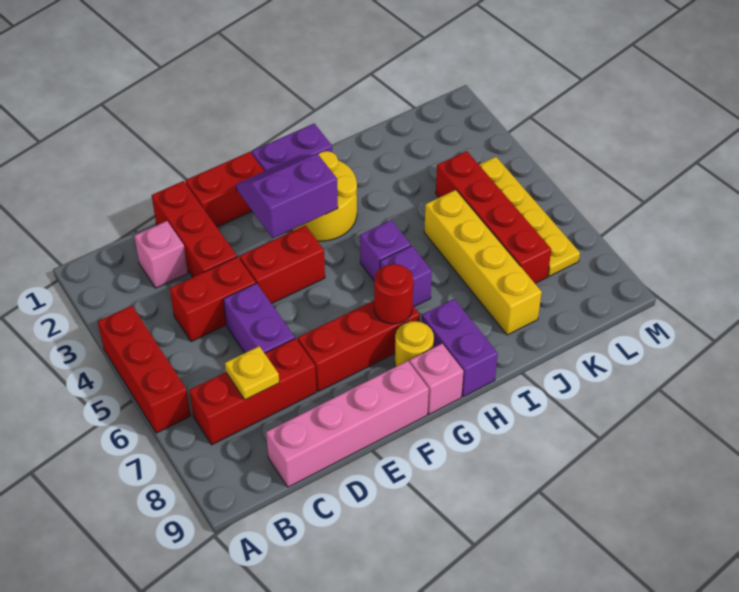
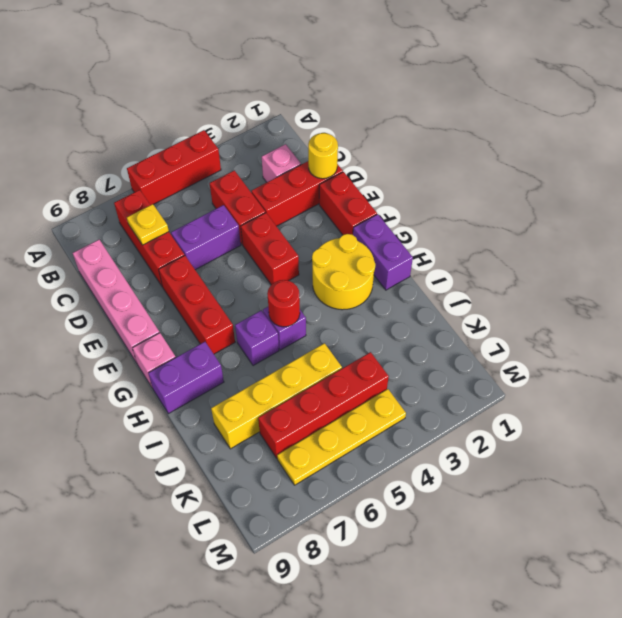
purple 2x2 slope [236,154,338,238] -> none
red 1x1 round brick [374,264,413,324] -> red 1x1 round brick moved to [267,280,300,327]
yellow 1x1 round brick [395,321,434,367] -> yellow 1x1 round brick moved to [308,133,338,179]

